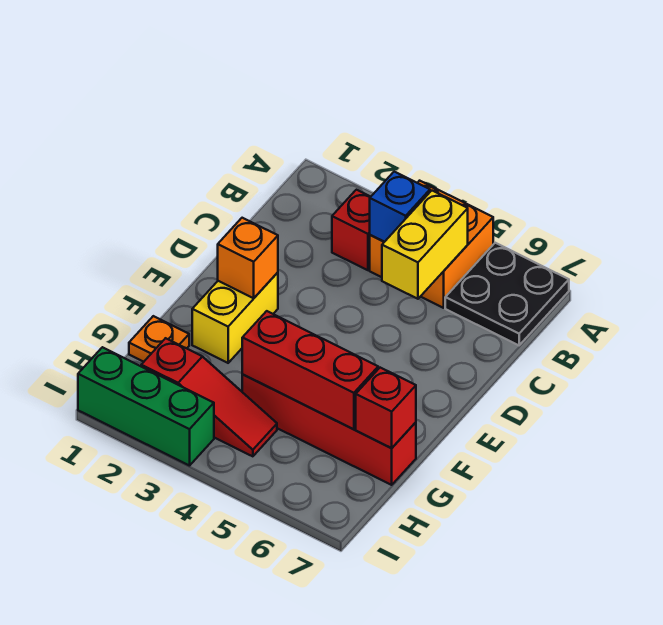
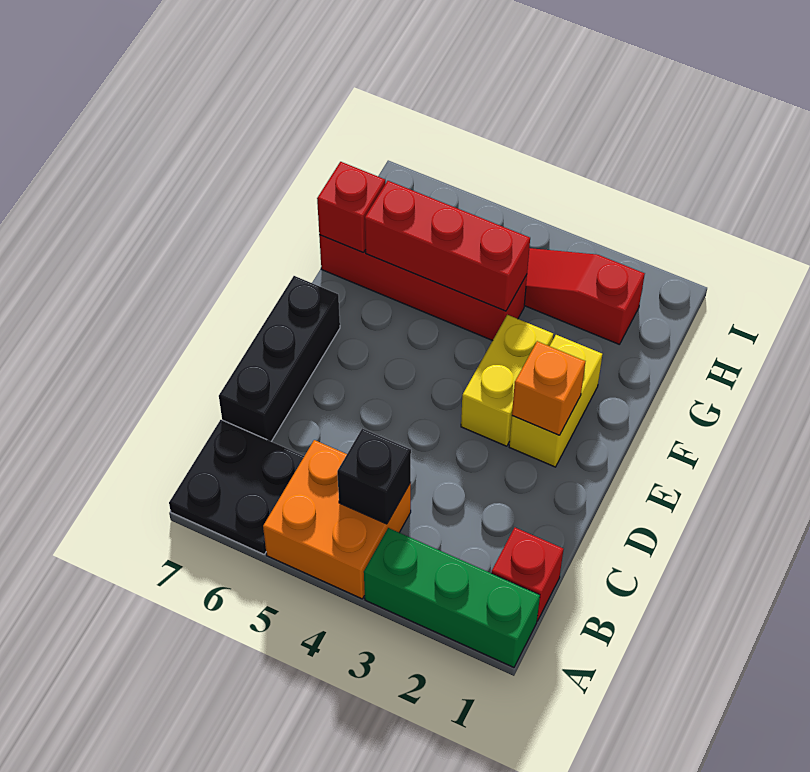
red 1x1 brick [332,190,370,270] -> red 1x1 brick moved to [492,528,563,621]
blue 1x1 brick [370,172,430,242] -> black 1x1 brick [337,428,411,524]
yellow 1x2 brick [382,191,468,299] -> yellow 1x2 brick moved to [461,315,553,446]
none -> black 1x3 brick [219,276,340,441]
orange 1x1 plate [129,316,189,362] -> none
green 1x3 brick [78,347,214,466] -> green 1x3 brick moved to [364,528,540,667]

